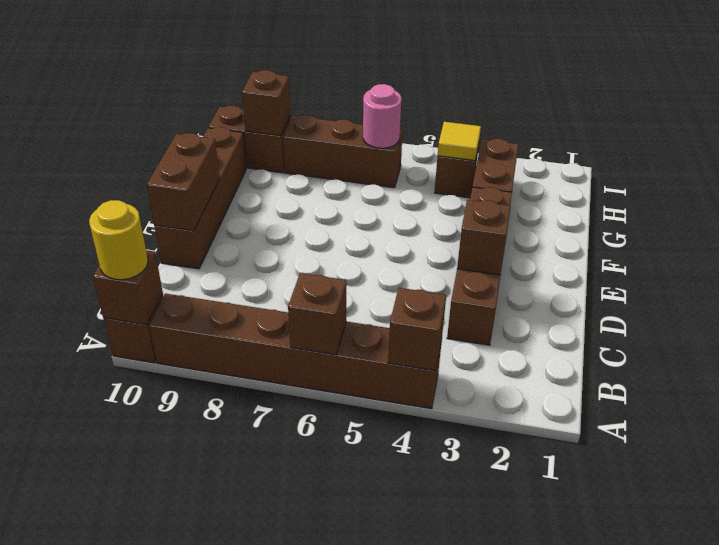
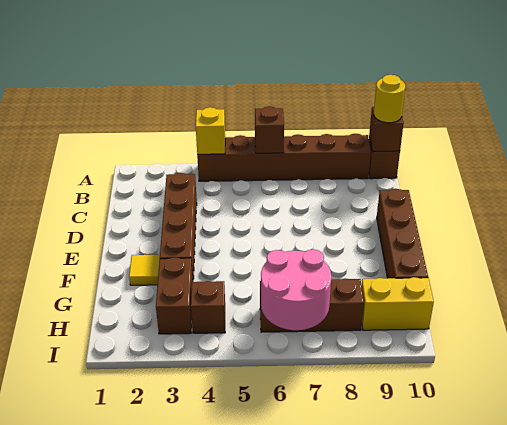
brown 1x1 brick [388,288,446,371] -> yellow 1x1 brick [196,107,225,154]
brown 1x1 brick [457,200,511,275] -> none
brown 1x2 brick [147,133,220,231] -> none
yellow 1x1 tile [438,122,481,161] -> yellow 1x1 tile moved to [129,255,160,285]
pink 1x1 round brick [363,84,401,148] -> pink 2x2 round brick [261,249,331,330]
brown 1x2 brick [208,106,291,173] -> yellow 1x2 brick [362,277,434,330]
brown 1x1 brick [242,70,290,136] -> none

